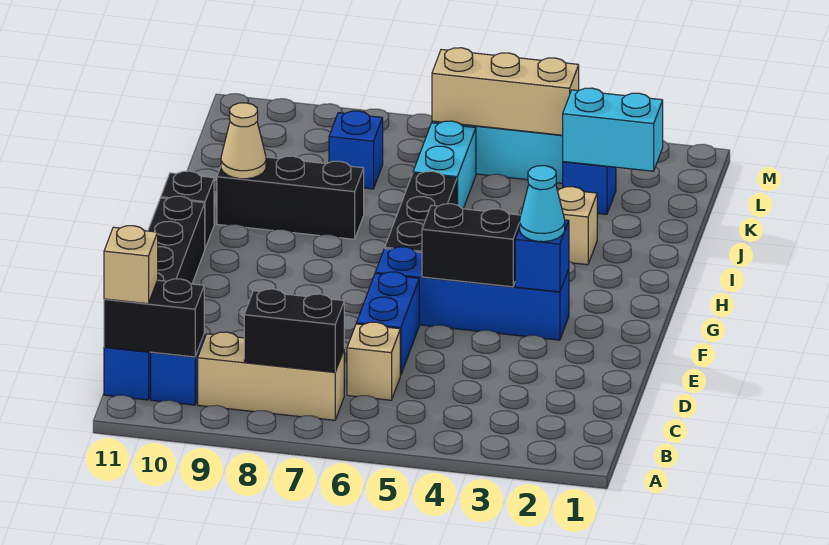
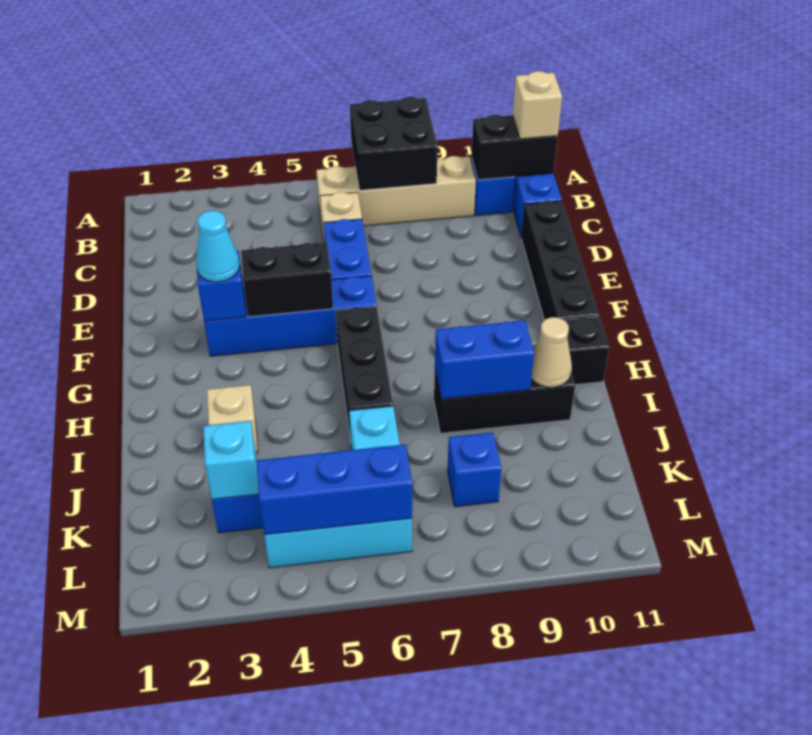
tan 1x3 brick [198,332,344,420] -> tan 1x4 brick [316,156,476,226]
black 1x2 brick [244,289,344,372] -> black 2x2 brick [350,97,438,190]
none -> blue 1x2 brick [435,321,534,399]
cyan 1x2 brick [562,88,663,171] -> cyan 1x1 brick [203,421,259,499]
tan 1x3 brick [432,48,579,135] -> blue 1x3 brick [256,445,412,535]

